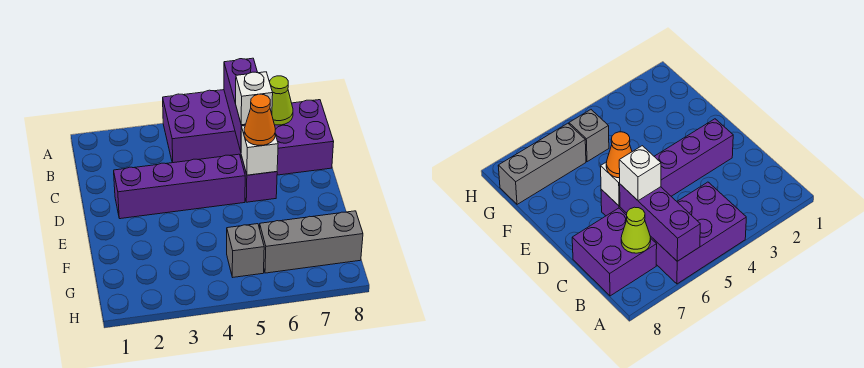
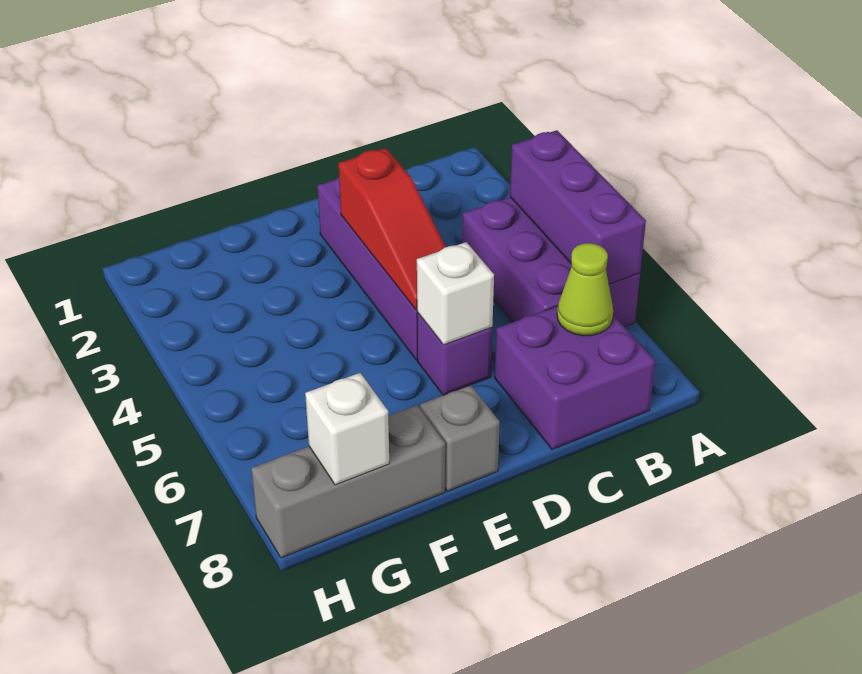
purple 1x3 brick [224,58,258,151] -> purple 1x3 brick turned to [510,130,646,284]
white 1x1 brick [236,72,273,125] -> white 1x1 brick moved to [305,373,389,485]
none -> red 1x3 slope [339,148,446,310]
orange 1x1 cone [244,94,275,145] -> none
grey 1x1 brick [227,224,264,277] -> grey 1x1 brick moved to [420,385,500,491]
grey 1x3 brick [260,211,363,273] -> grey 1x3 brick turned to [251,405,445,558]

